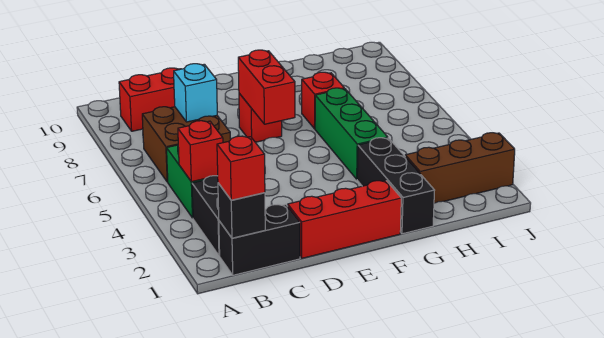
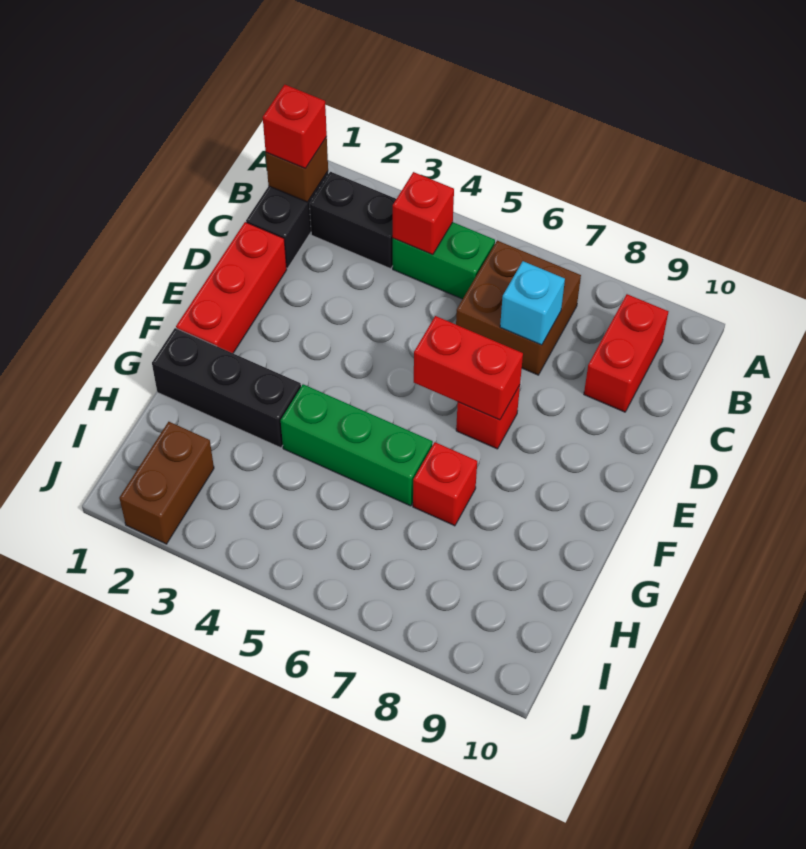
black 1x1 brick [218,183,265,238] -> brown 1x1 brick [266,137,328,202]
brown 1x3 brick [405,133,515,203] -> brown 1x2 brick [119,422,214,544]

